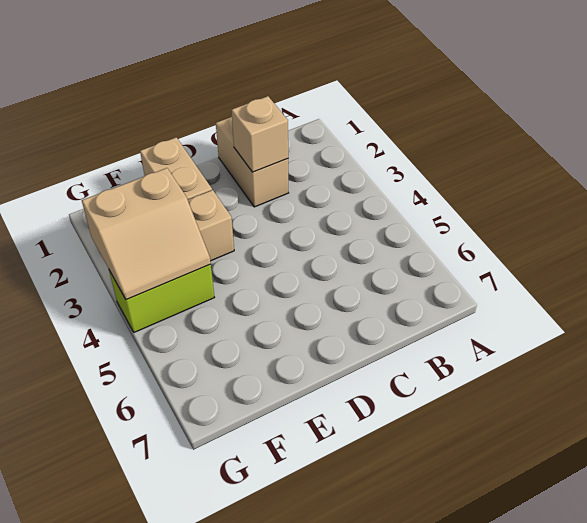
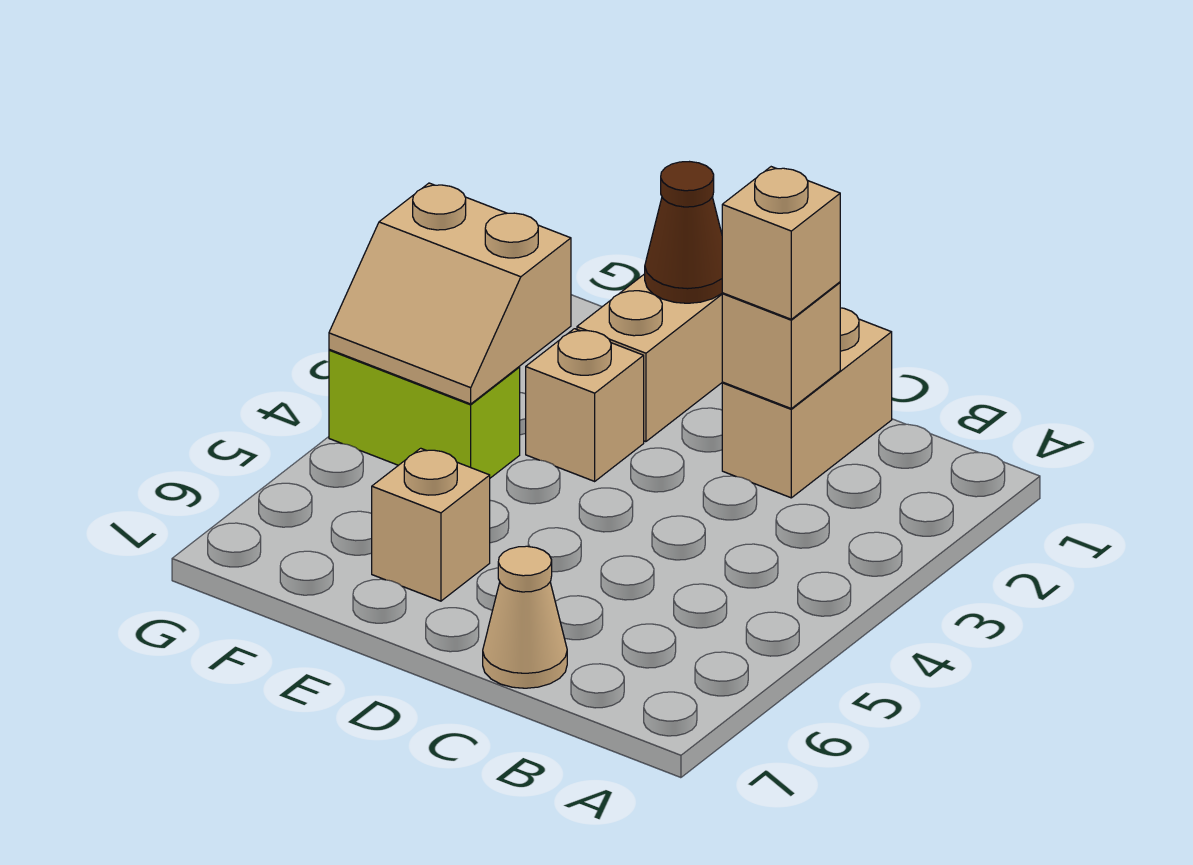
none -> tan 1x1 brick [722,167,840,319]
none -> tan 1x1 cone [483,546,567,688]
none -> brown 1x1 cone [645,162,722,303]
none -> tan 1x1 brick [372,448,490,601]

